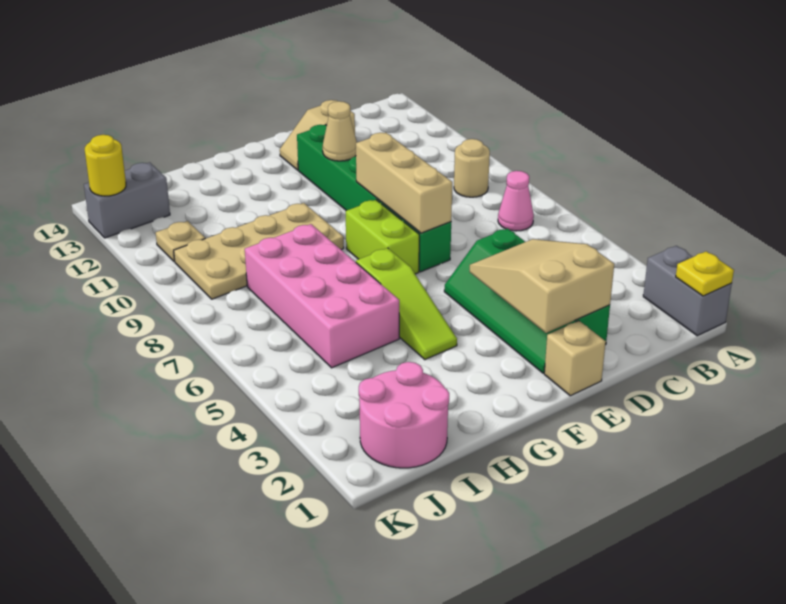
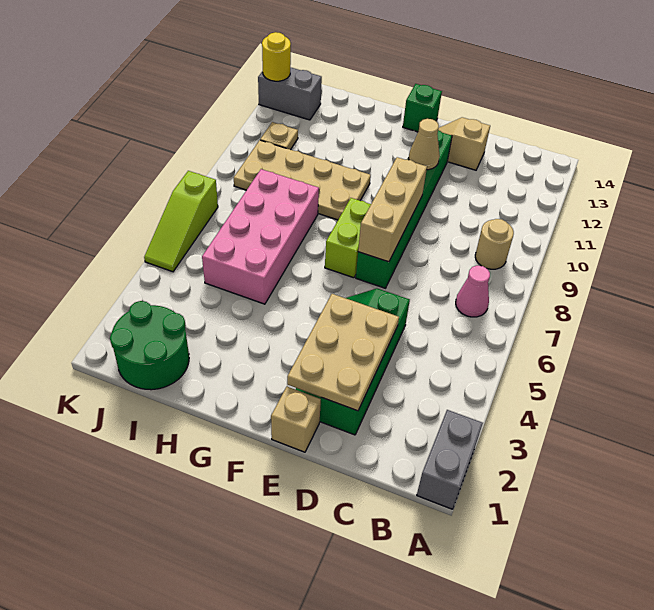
yellow 1x1 plate [676,251,734,296] -> none
tan 2x3 slope [470,239,614,333] -> tan 2x3 plate [287,294,399,411]
none -> green 1x1 brick [403,84,442,132]
lime 1x3 slope [356,248,457,360] -> lime 1x3 slope moved to [144,171,218,272]
pink 2x2 round brick [359,362,449,468] -> green 2x2 round brick [110,301,189,390]

